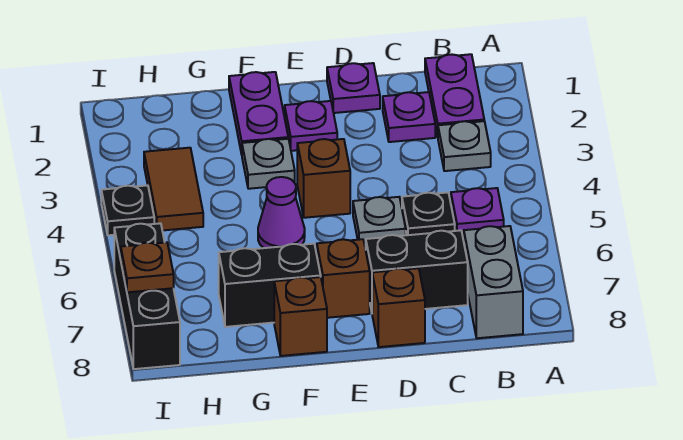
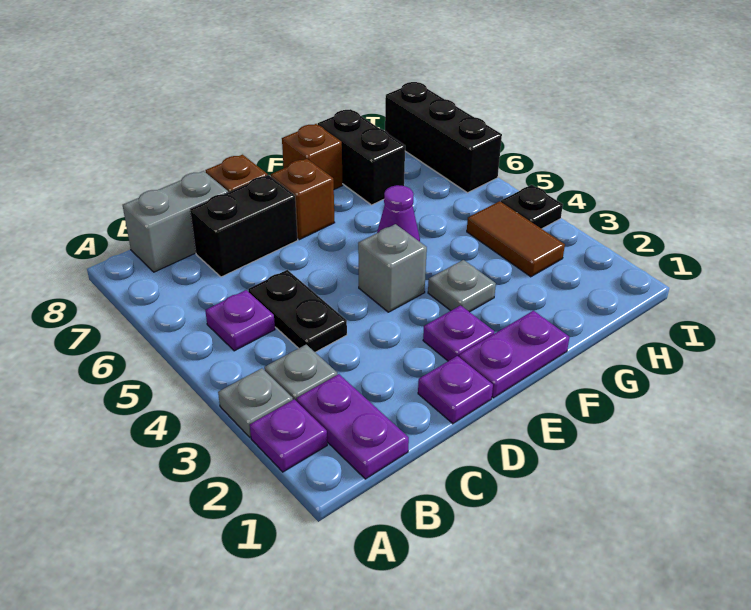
grey 1x2 brick [464,226,523,338] -> grey 1x2 brick turned to [123,171,228,272]
purple 1x1 plate [383,92,435,142] -> purple 1x1 plate moved to [250,399,327,472]
black 1x1 plate [402,192,455,235] -> black 1x2 plate [248,270,347,352]
grey 1x1 plate [353,197,406,246] -> grey 1x1 plate moved to [218,368,293,437]
brown 1x1 brick [297,139,350,218] -> grey 1x1 brick [358,224,427,312]
purple 1x2 plate [229,72,288,154] -> purple 1x2 plate turned to [459,311,569,398]
black 1x2 brick [219,244,321,327] -> black 1x2 brick turned to [318,109,405,205]
brown 1x1 plate [121,242,174,292] -> none

